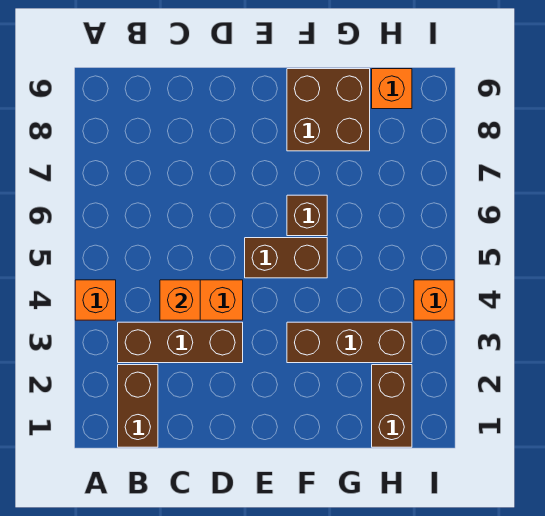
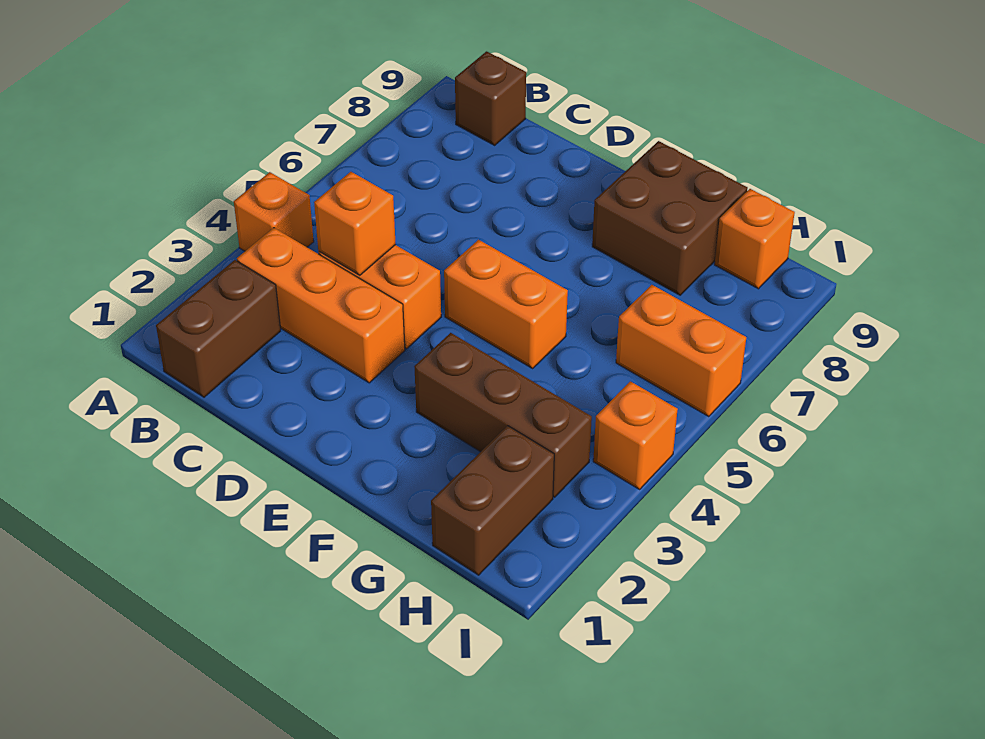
brown 1x3 brick [118,322,243,363] -> orange 1x3 brick [237,228,405,383]
brown 1x2 brick [245,238,327,278] -> orange 1x2 brick [444,240,568,368]
brown 1x1 brick [287,195,327,236] -> brown 1x1 brick moved to [455,51,526,145]
none -> orange 1x2 brick [616,285,746,417]

